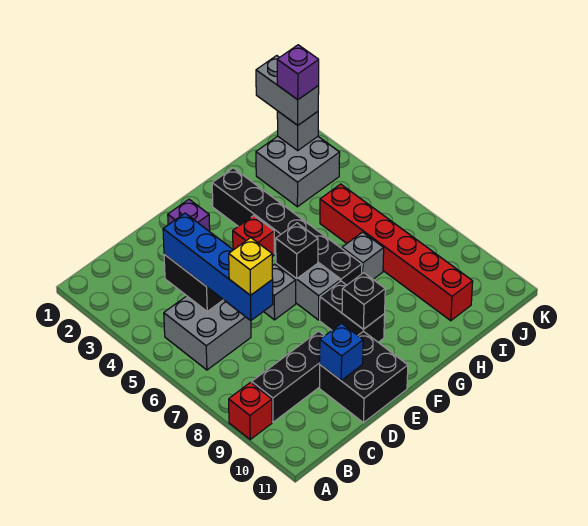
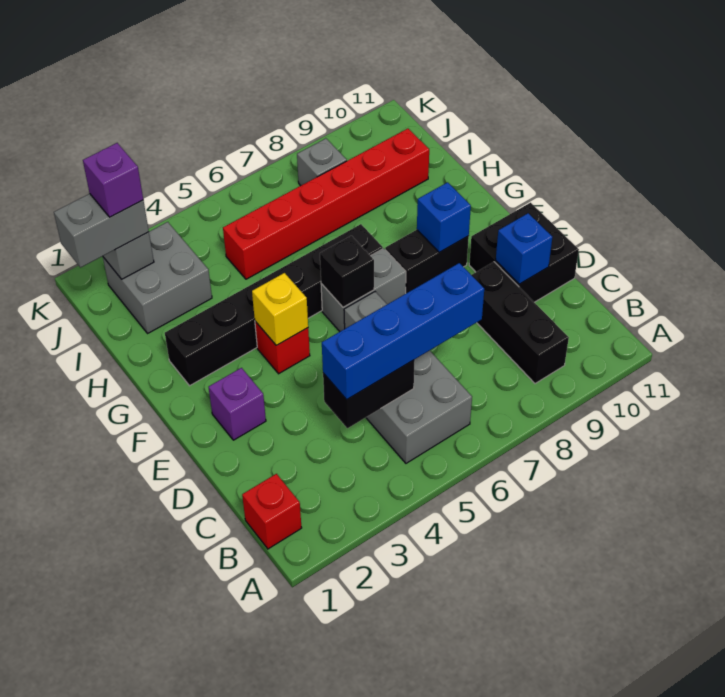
red 1x1 brick [229,382,272,439] -> red 1x1 brick moved to [242,474,302,549]
yellow 1x1 brick [229,238,273,295] -> yellow 1x1 brick moved to [252,273,308,345]
black 1x1 brick [342,273,385,329] -> blue 1x1 brick [417,182,471,252]
grey 1x1 brick [342,232,384,279] -> grey 1x1 brick moved to [297,139,347,186]

